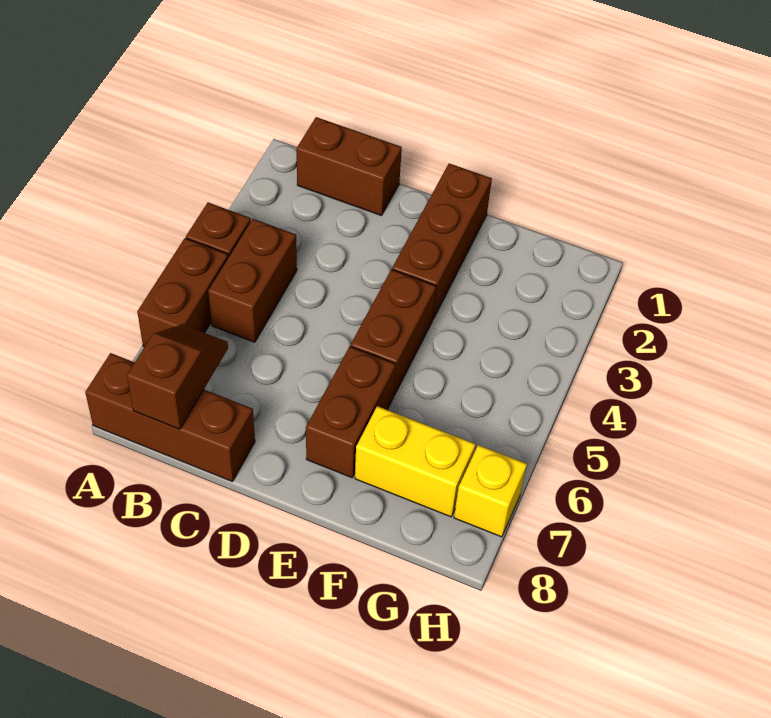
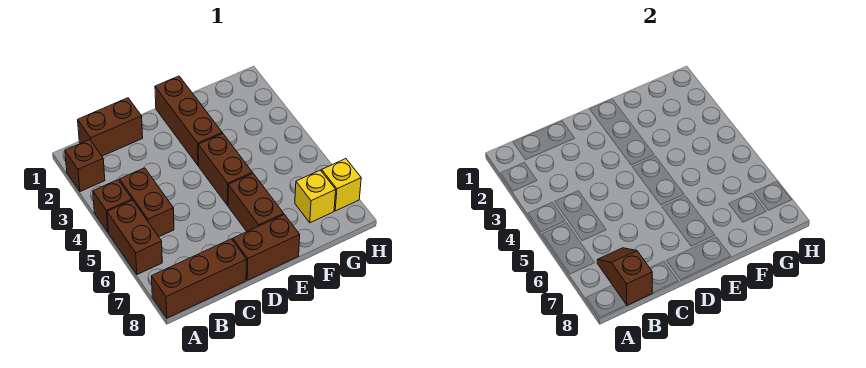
none -> brown 1x1 brick [65,140,105,192]
none -> brown 1x2 brick [233,215,300,280]
yellow 1x2 brick [355,406,475,517] -> yellow 1x1 brick [295,170,336,223]

